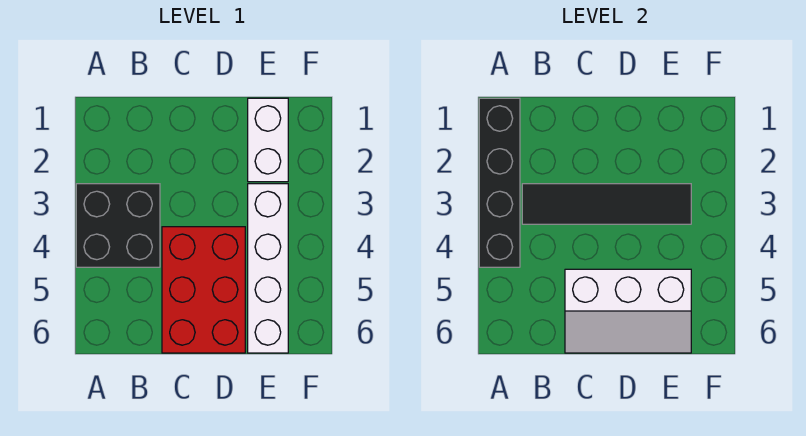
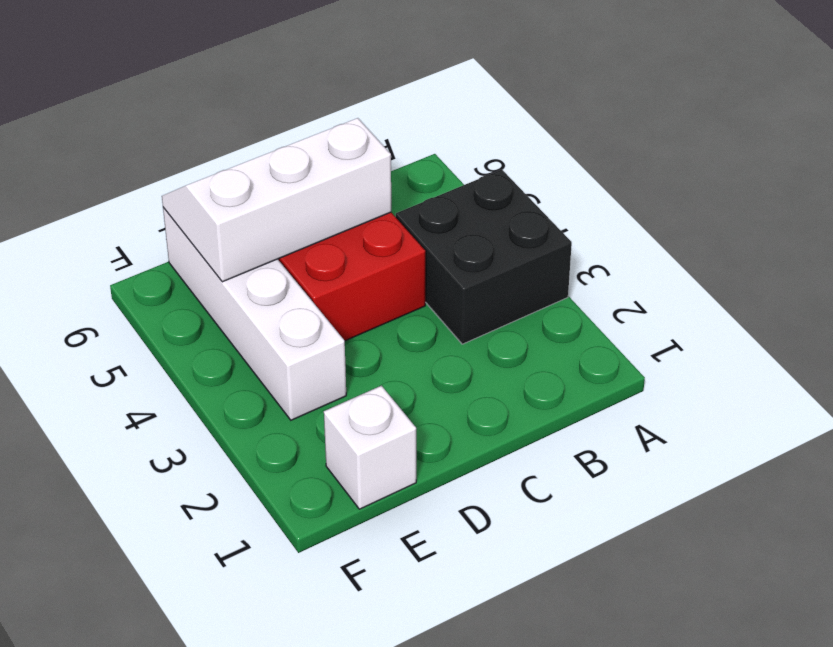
black 1x4 brick [479,98,520,267] -> none
black 1x4 tile [522,184,691,224] -> none
white 1x2 brick [248,98,288,182] -> white 1x1 brick [324,386,416,509]

